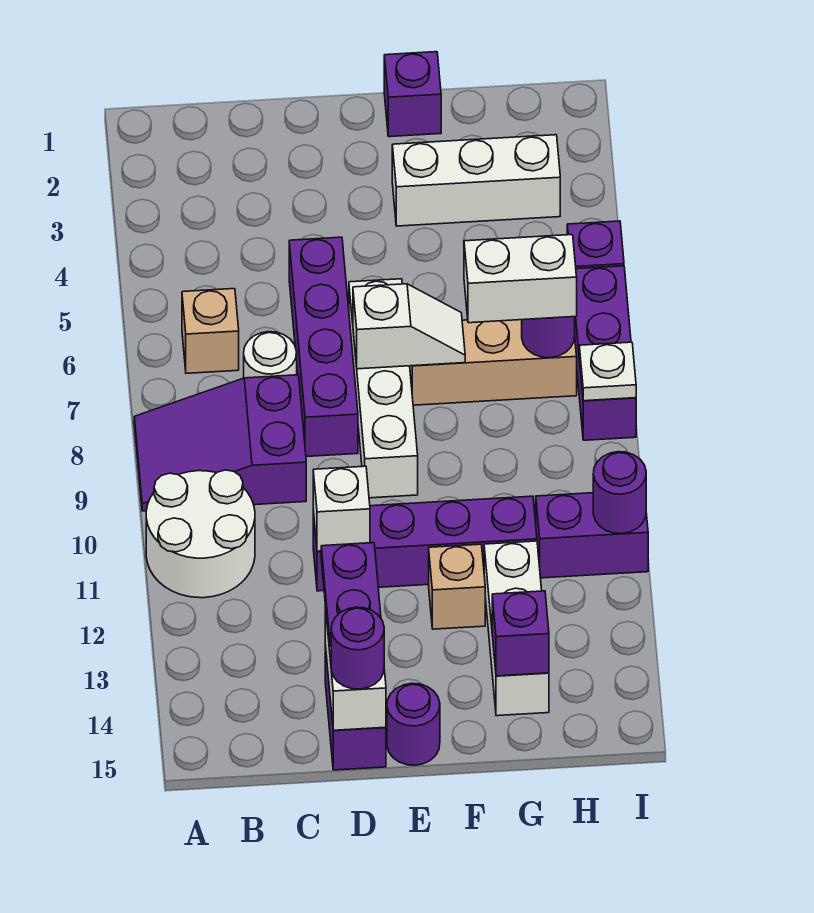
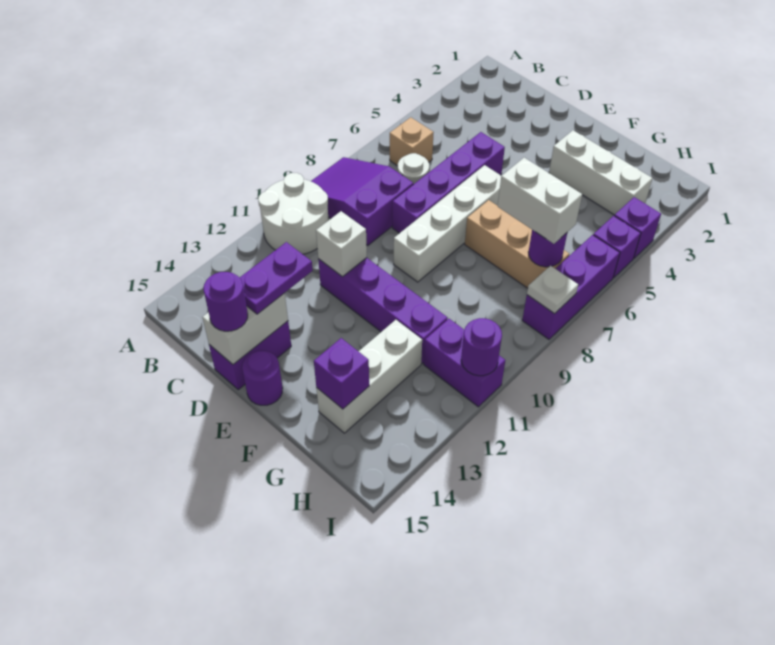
white 1x2 slope [353,284,465,369] -> none
purple 1x1 brick [384,52,441,137] -> purple 1x1 brick moved to [614,197,661,258]
tan 1x1 brick [429,544,485,629] -> none

